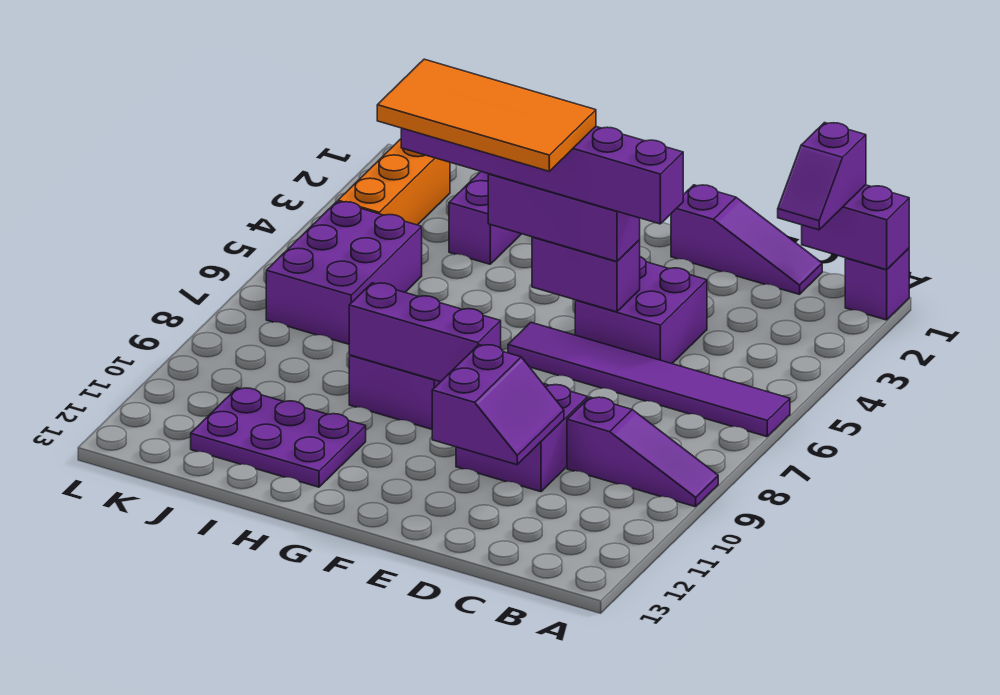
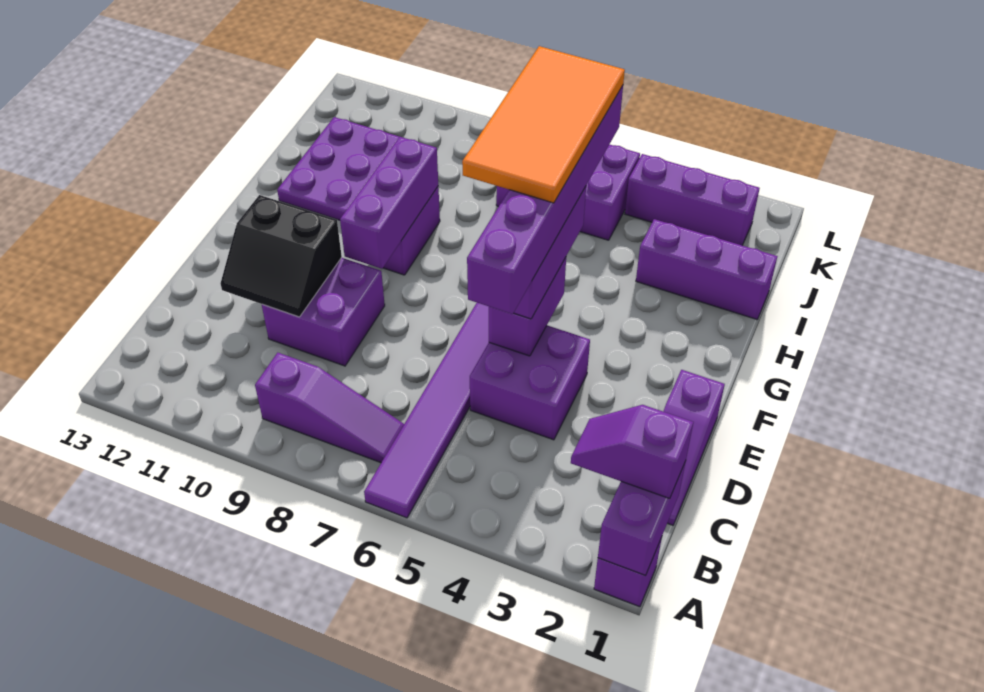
purple 1x3 slope [567,397,718,507] -> purple 1x3 slope turned to [255,353,404,463]
purple 2x2 slope [432,345,564,465] -> black 2x2 slope [221,195,342,317]
orange 1x3 brick [338,139,450,225] -> purple 1x3 brick [625,154,760,245]

